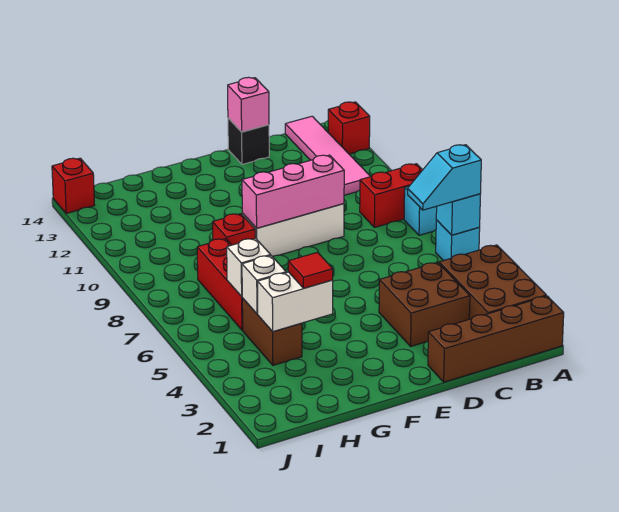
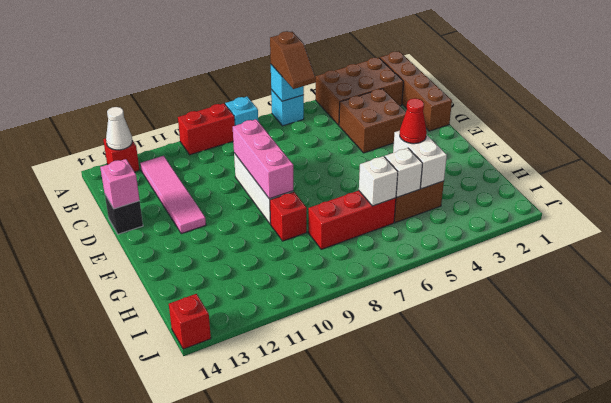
cyan 1x2 slope [408,145,481,210] -> brown 1x2 slope [270,31,316,89]
red 1x2 brick [360,164,422,228] -> red 1x2 brick turned to [178,103,235,155]
none -> white 1x1 cone [106,107,132,150]
pink 1x4 tile [285,116,371,195] -> pink 1x4 tile turned to [140,156,206,234]
red 1x1 tile [288,252,333,288] -> red 1x1 cone [400,98,427,144]

